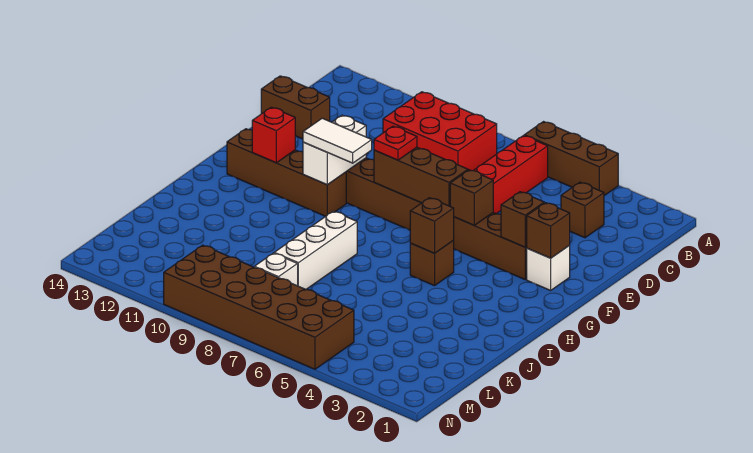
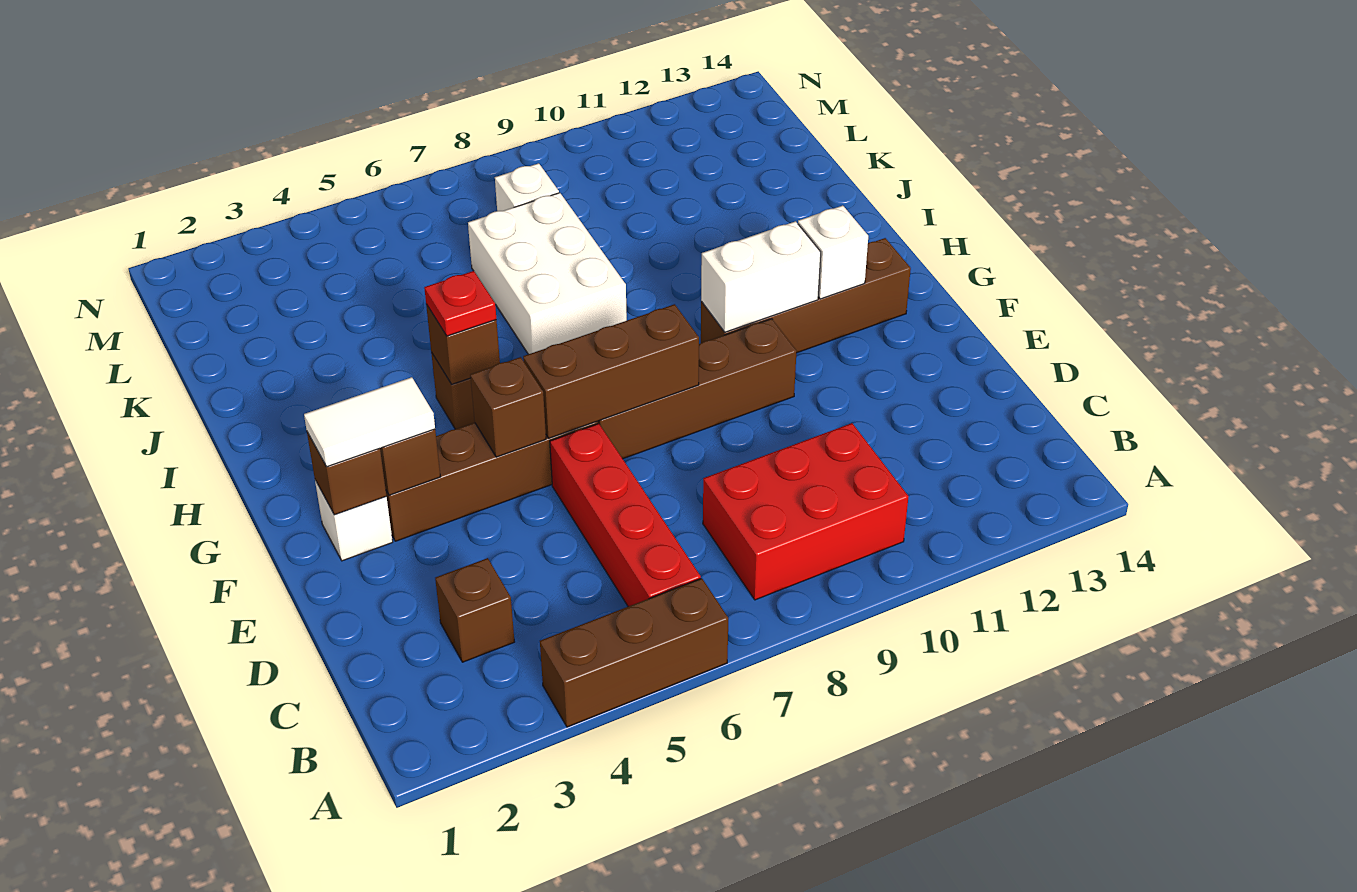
brown 1x2 brick [261,76,330,139] -> none
red 1x1 plate [374,126,417,160] -> red 1x1 plate moved to [424,271,496,336]
white 1x2 brick [303,115,366,185] -> white 1x2 brick turned to [701,221,821,332]
white 1x2 tile [303,118,372,163] -> white 1x2 tile moved to [304,377,435,467]
red 1x1 brick [252,107,295,163] -> white 1x1 brick [798,205,868,299]
white 1x3 brick [274,211,357,289] -> white 2x3 brick [468,193,627,354]
brown 2x6 brick [164,245,354,369] -> none

